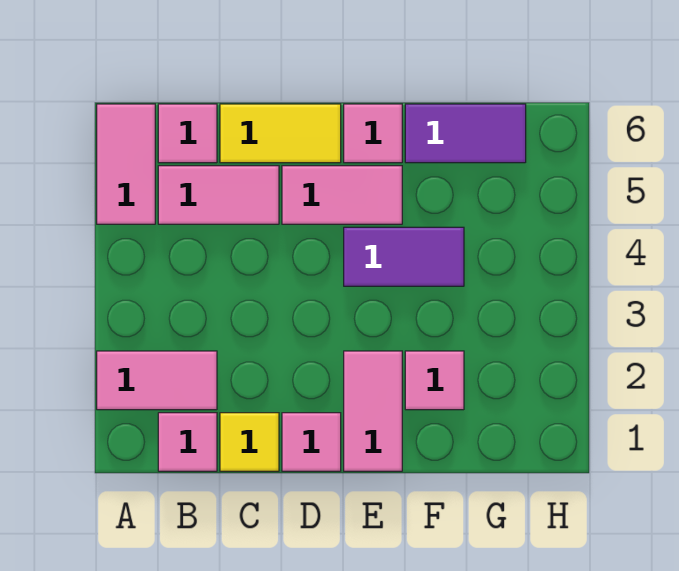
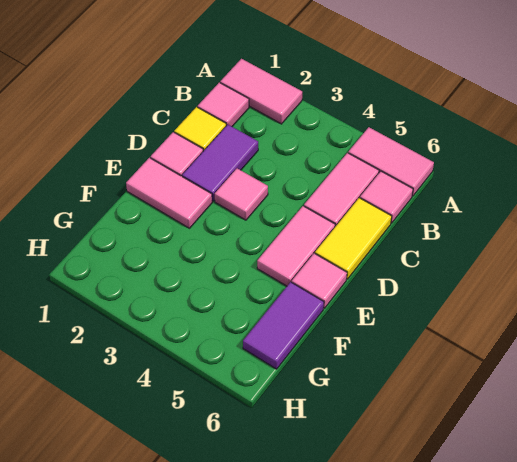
pink 1x2 tile [97,351,217,410] -> pink 1x2 tile turned to [220,59,302,124]
purple 1x2 tile [344,227,464,286] -> purple 1x2 tile moved to [182,125,258,201]
pink 1x1 tile [405,351,464,410] -> pink 1x1 tile moved to [215,168,268,220]

